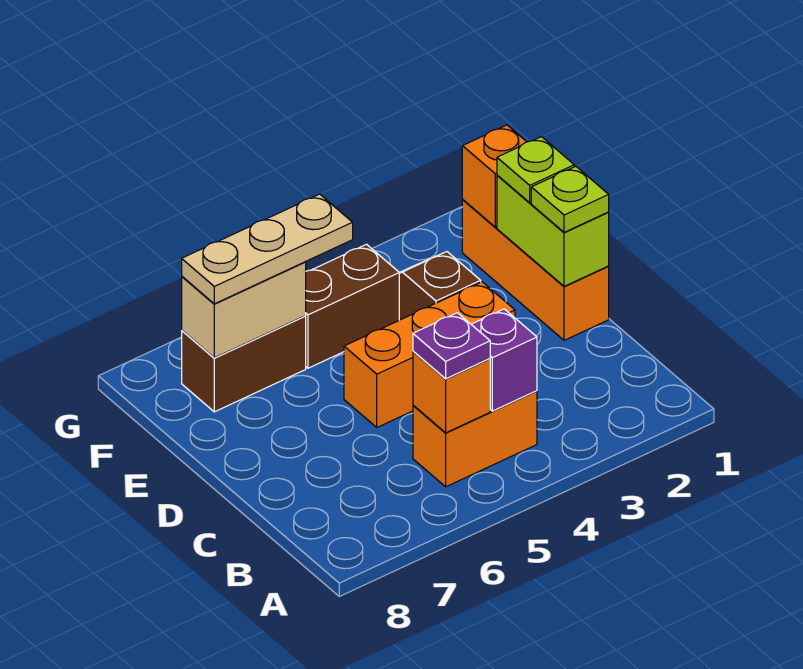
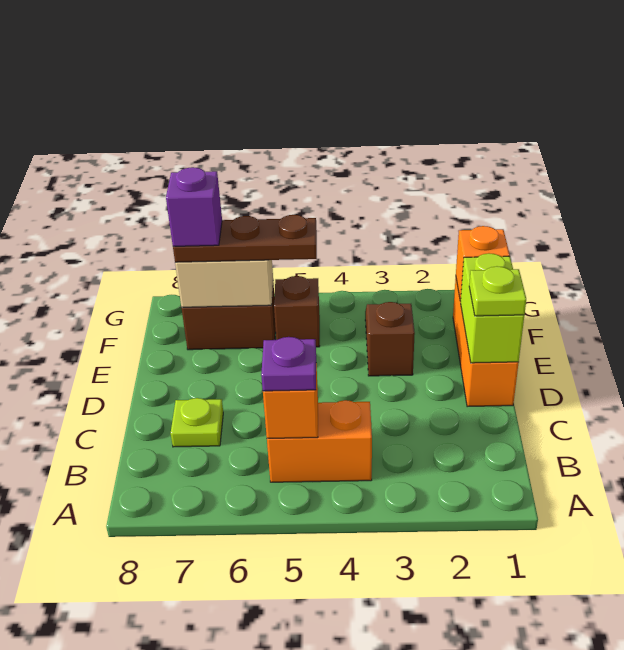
purple 1x1 brick [471,309,537,411] -> purple 1x1 brick moved to [166,167,222,246]
orange 1x3 brick [344,282,515,427] -> none
lime 1x1 plate [497,137,574,203] -> lime 1x1 plate moved to [171,398,223,447]
brown 1x2 brick [306,244,399,368] -> brown 1x1 brick [274,276,320,347]
tan 1x3 plate [182,194,353,304] -> brown 1x3 plate [173,215,317,262]

